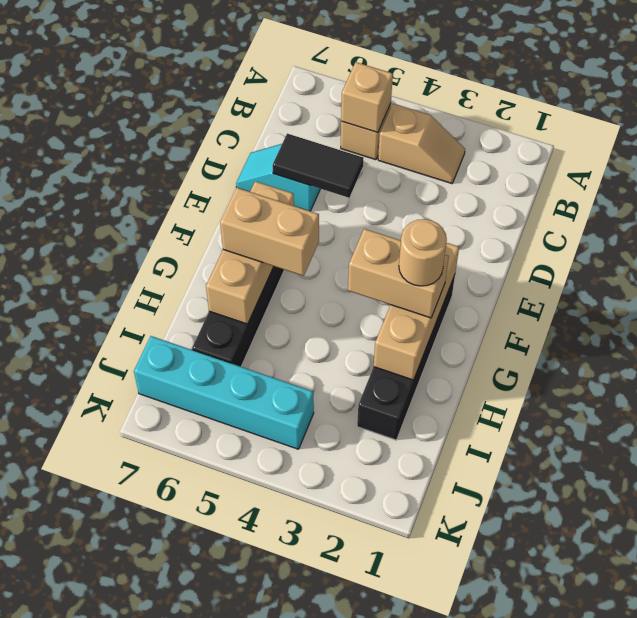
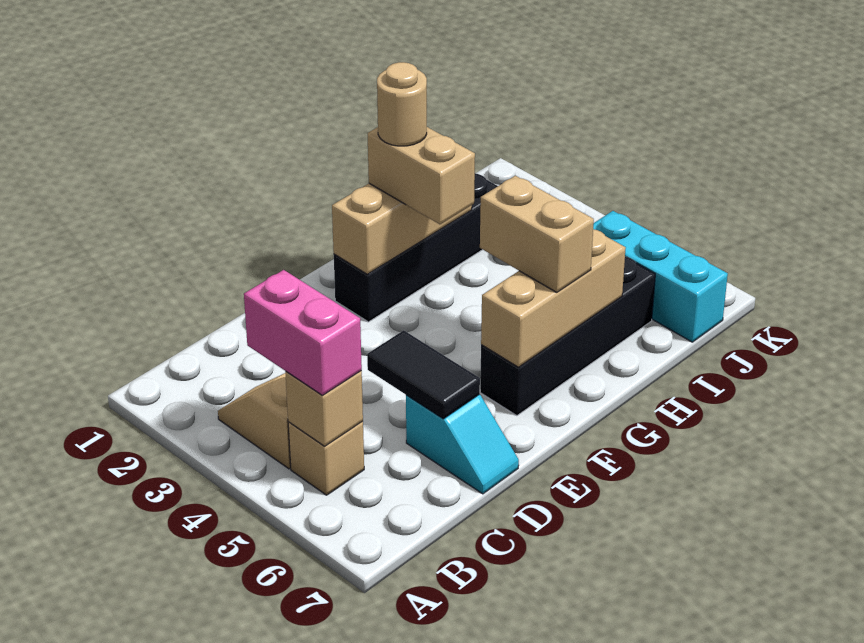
none -> pink 1x2 brick [244,270,362,395]
cyan 1x4 brick [134,336,314,449] -> cyan 1x3 brick [593,211,728,342]

